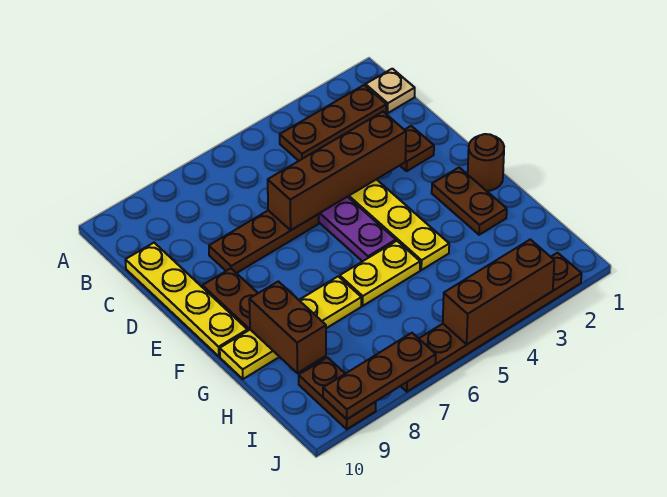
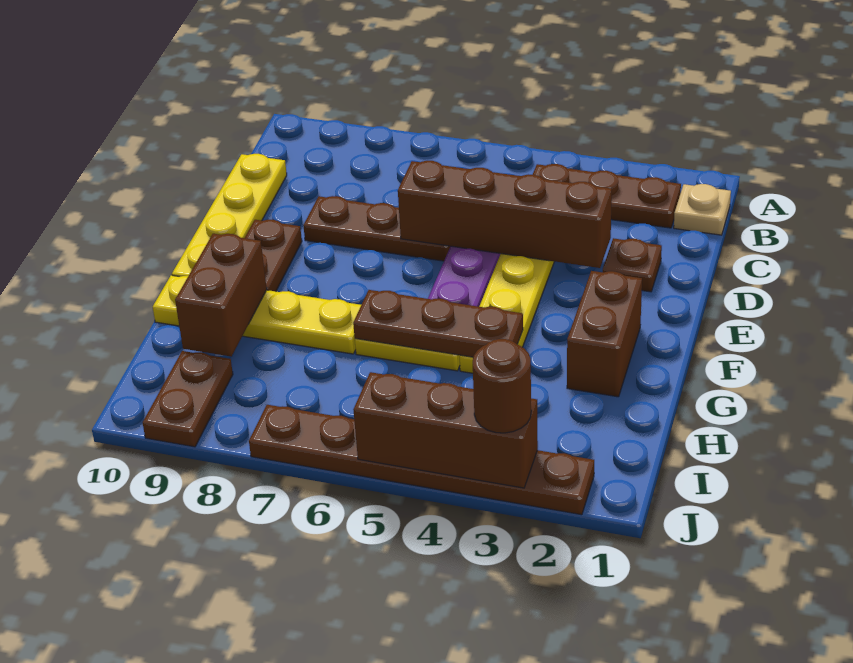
brown 1x1 round brick [468,134,504,191] -> brown 1x1 round brick moved to [473,339,531,433]
brown 1x2 plate [432,168,507,235] -> brown 1x2 brick [567,271,642,397]
brown 1x3 plate [323,333,436,419] -> brown 1x3 plate moved to [353,290,523,357]

